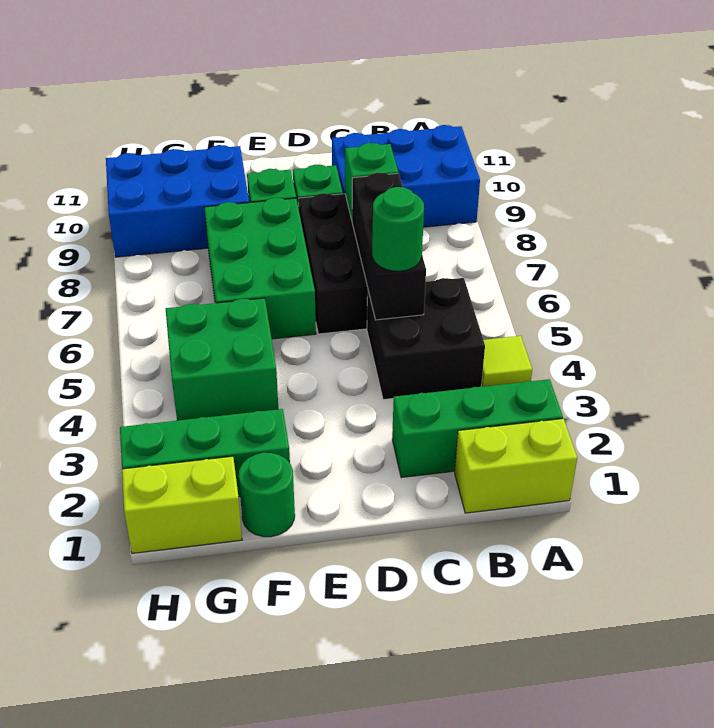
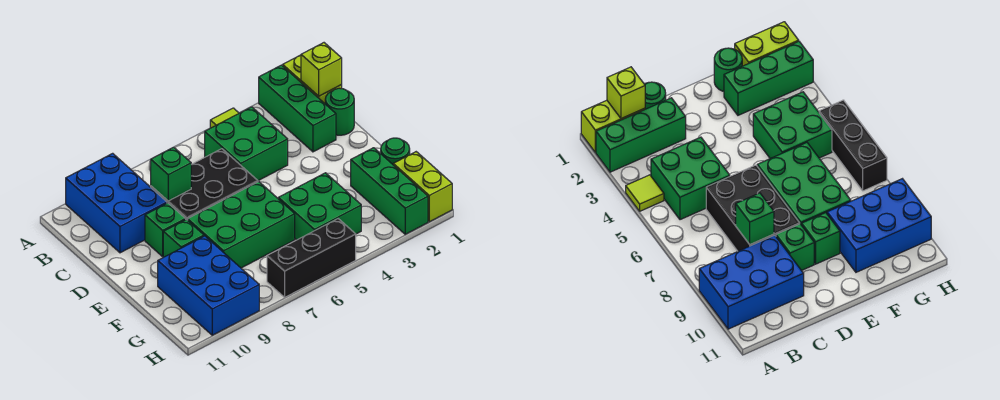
none -> lime 1x1 brick [301,43,342,96]
black 2x2 brick [367,278,485,400] -> green 2x2 brick [205,107,288,181]
black 1x3 brick [352,173,426,320] -> black 1x3 brick moved to [267,219,356,297]
green 1x1 round brick [372,187,424,271] -> green 1x1 round brick moved to [325,88,354,135]

